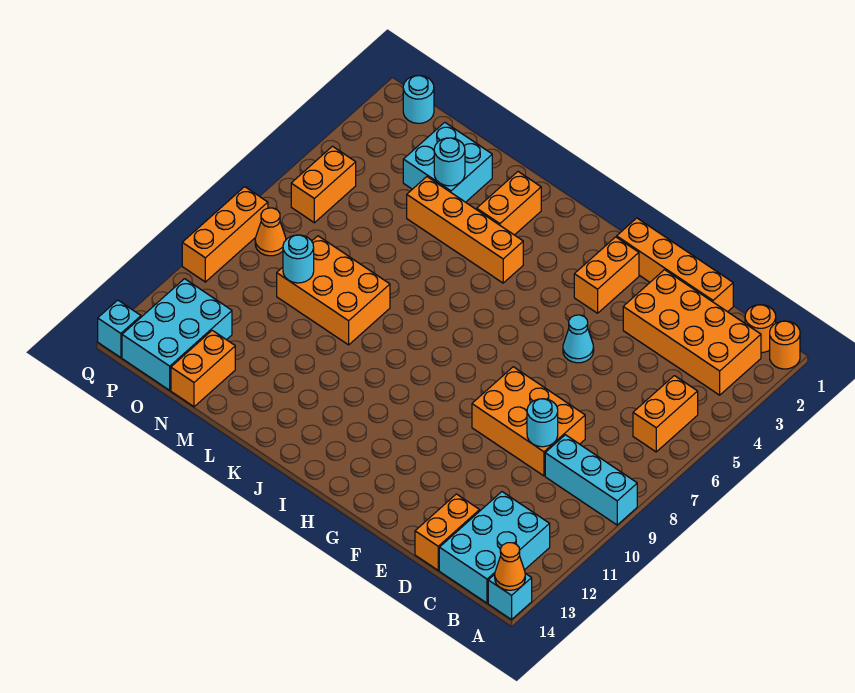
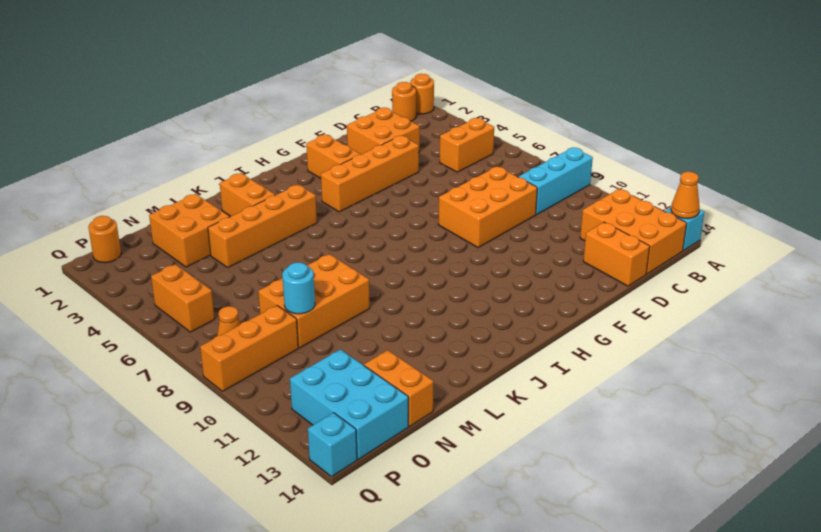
orange 2x4 brick [623,270,761,395] -> orange 2x2 brick [347,108,420,155]
orange 1x2 brick [633,376,698,452] -> orange 1x2 brick turned to [440,118,494,172]
cyan 2x3 brick [439,492,550,603] -> orange 2x3 brick [580,189,687,274]
orange 1x4 brick [617,218,733,312] -> orange 1x4 brick moved to [321,136,419,212]
cyan 1x1 round brick [527,399,558,447] -> none
cyan 1x1 cone [563,315,594,363] -> none
cyan 2x2 brick [403,122,492,202] -> orange 2x2 brick [149,194,230,267]
cyan 1x1 round brick [434,138,465,186] -> none
cyan 1x1 round brick [403,75,434,123] -> orange 1x1 round brick [88,216,121,263]
orange 1x3 brick [182,187,268,282] -> orange 1x3 brick turned to [200,305,298,391]

